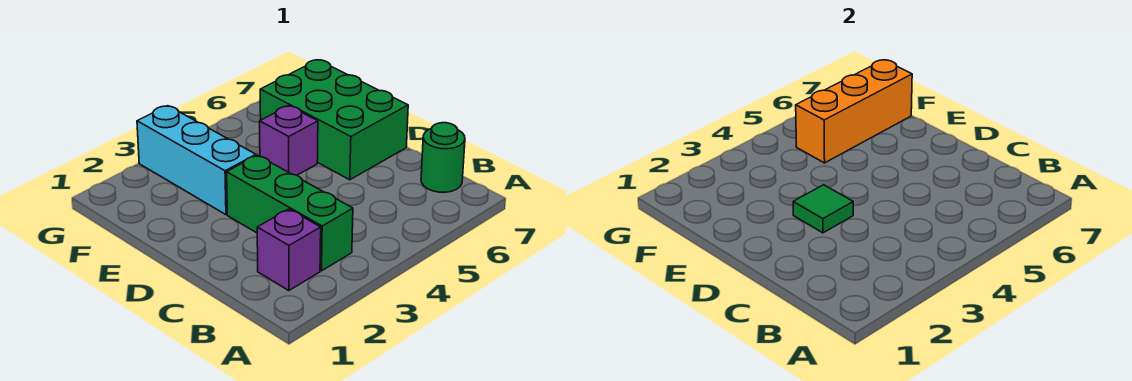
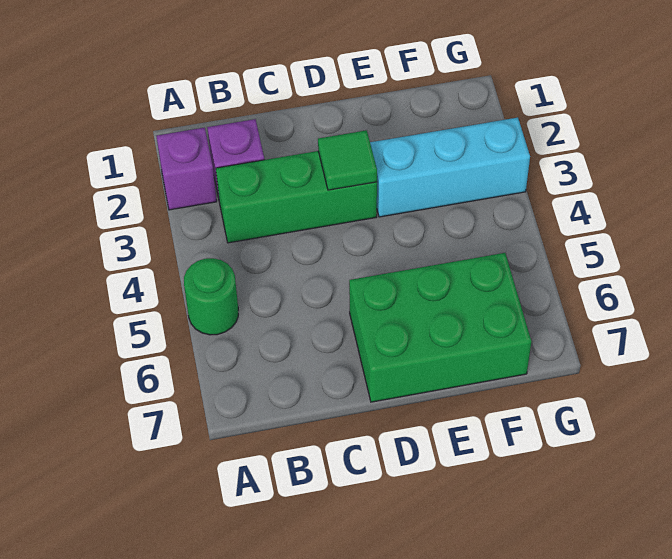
green 1x1 round brick [421,123,465,192] -> green 1x1 round brick moved to [184,258,238,335]
purple 1x1 brick [260,106,318,175] -> purple 1x1 brick moved to [156,128,217,210]
orange 1x3 brick [796,60,912,163] -> none

